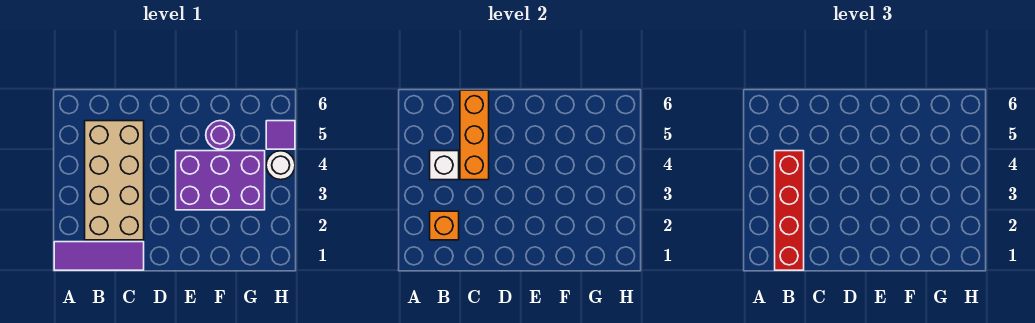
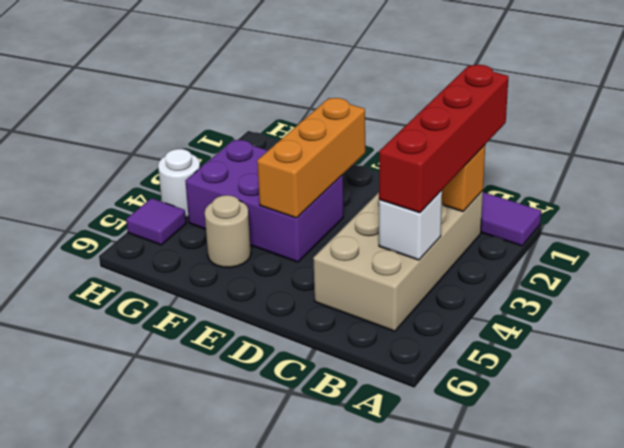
orange 1x3 brick [460,90,489,180] -> orange 1x3 brick moved to [257,98,365,218]
purple 1x1 round brick [206,121,234,149] -> tan 1x1 round brick [205,195,251,268]

